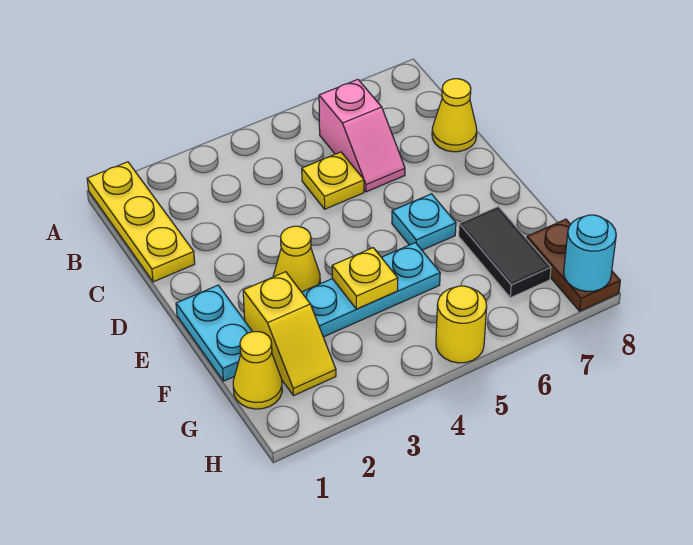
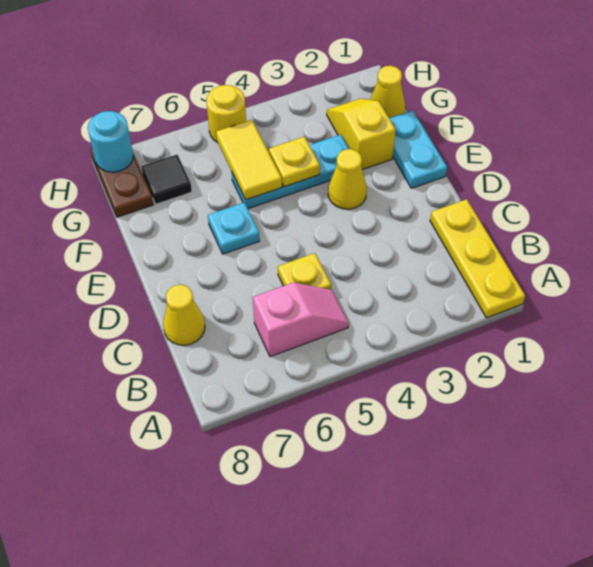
pink 1x2 slope [319,80,405,192] -> pink 1x2 slope turned to [253,283,349,357]
none -> yellow 1x2 tile [216,120,282,200]
black 1x2 tile [459,207,551,298] -> black 1x1 tile [141,155,192,204]

